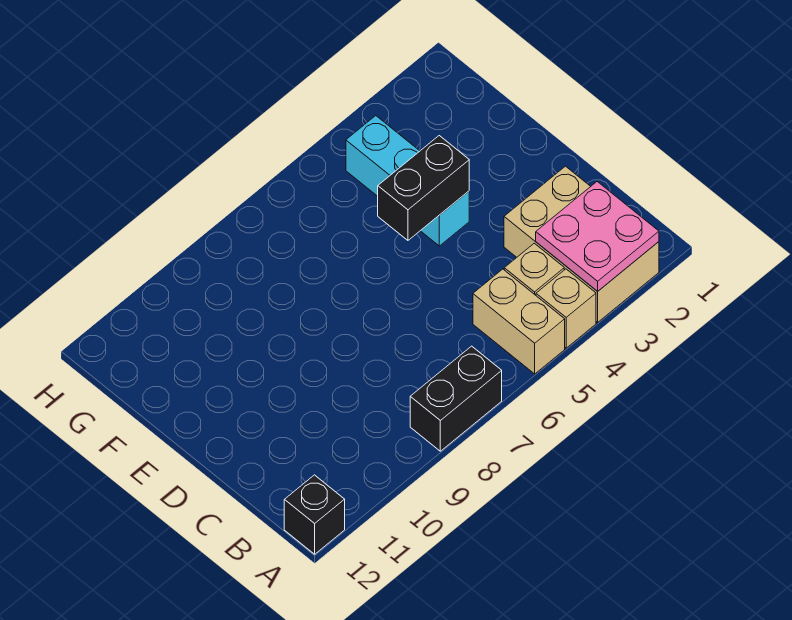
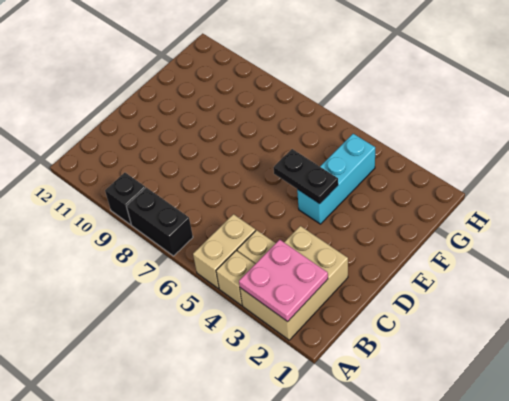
black 1x1 brick [284,475,345,554] -> black 1x1 brick moved to [105,173,145,225]
black 1x2 brick [378,136,469,240] -> black 1x2 plate [274,149,338,204]

